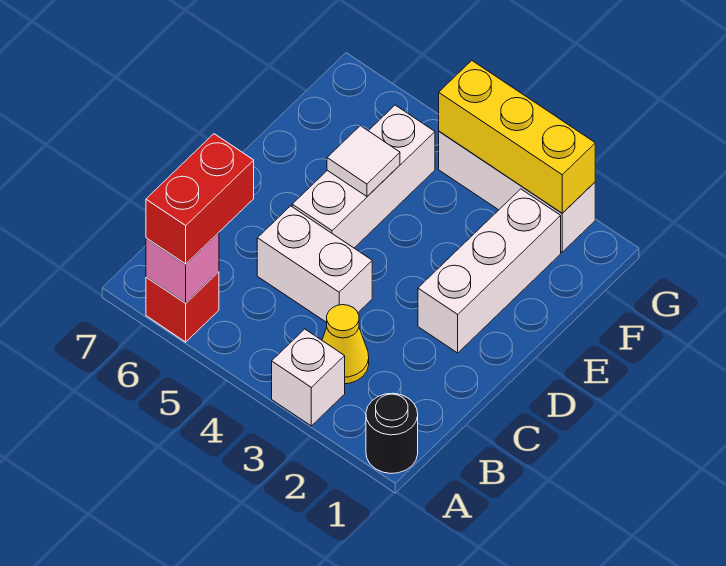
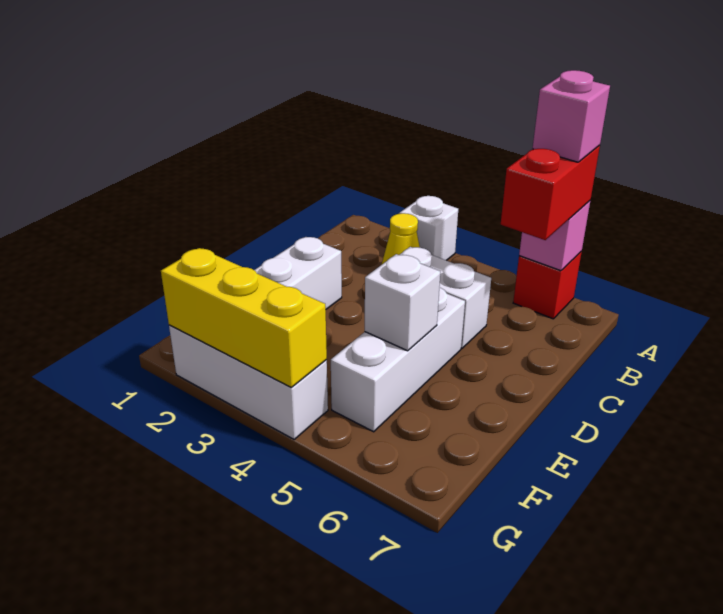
black 1x1 round brick [366,393,418,474] -> none
none -> pink 1x1 brick [532,70,610,162]
white 1x1 tile [327,126,400,196] -> white 1x1 brick [365,254,440,351]

